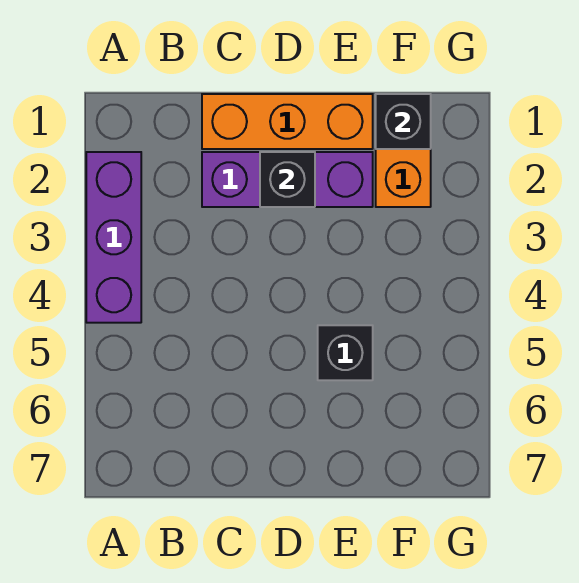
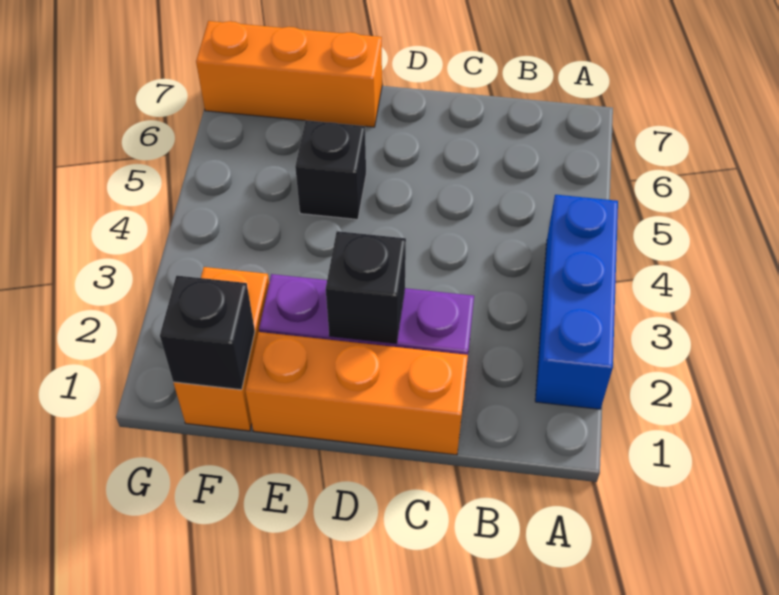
purple 1x3 brick [86,152,141,323] -> blue 1x3 brick [535,195,618,409]
none -> orange 1x3 brick [196,21,382,127]

